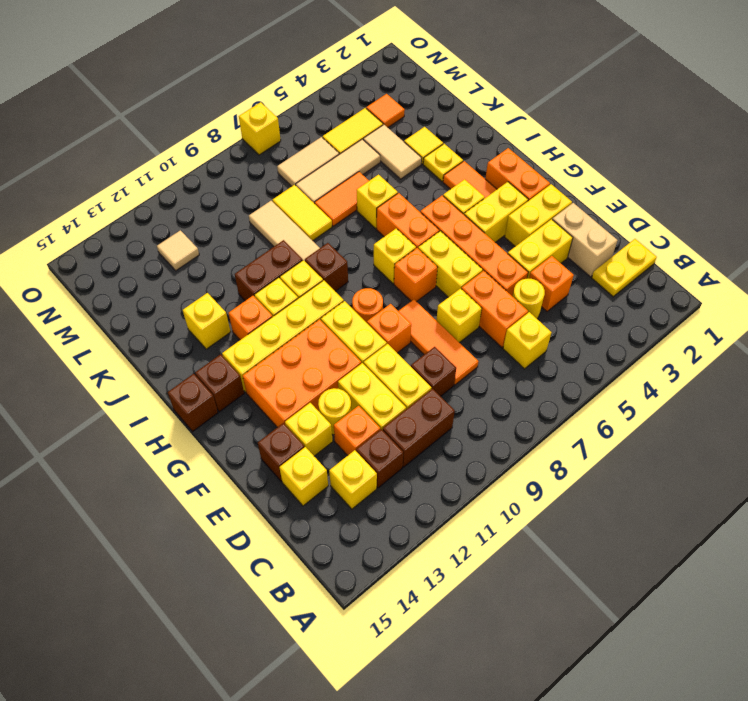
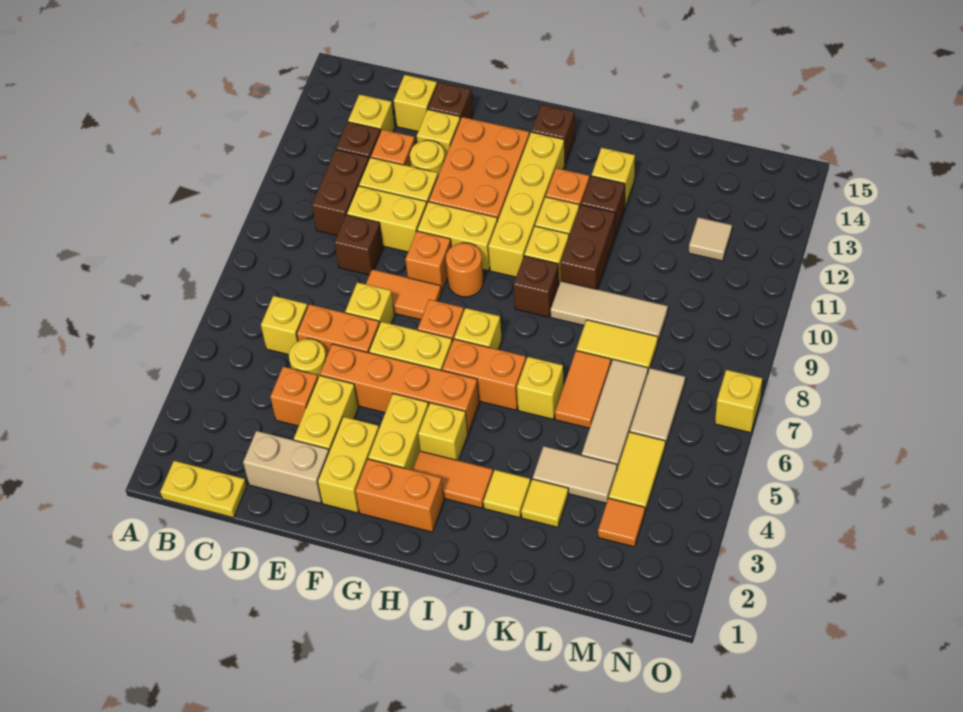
yellow 1x2 plate [592,239,657,297] -> yellow 1x2 plate turned to [160,461,247,518]
orange 1x3 tile [399,300,478,385] -> orange 1x2 tile [366,269,442,320]
brown 1x1 brick [168,374,218,431] -> brown 1x1 brick moved to [581,176,625,236]
yellow 1x1 plate [423,144,463,181] -> yellow 1x1 tile [483,470,531,518]

